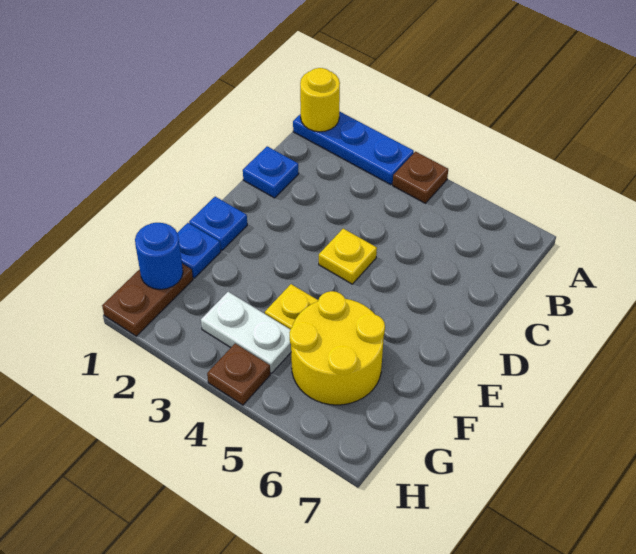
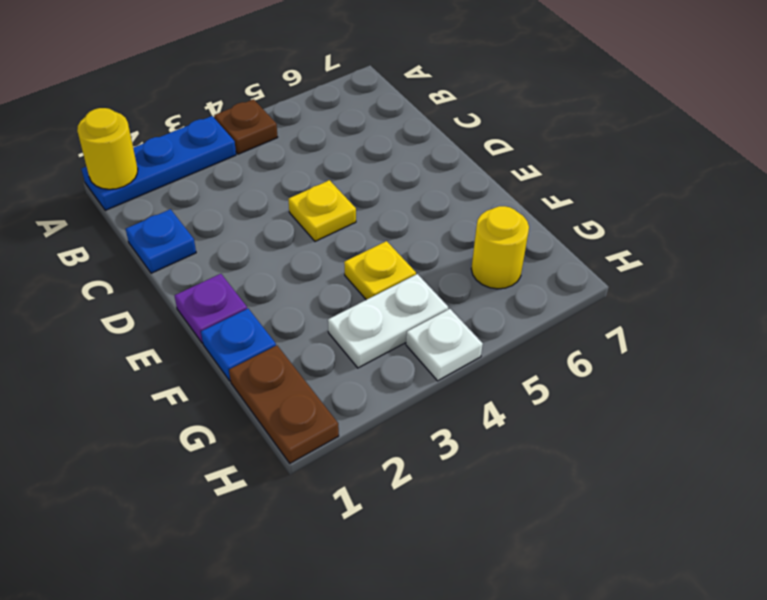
blue 1x1 plate [189,197,247,250] -> purple 1x1 plate [175,274,247,343]
yellow 2x2 round brick [290,291,385,405] -> yellow 1x1 round brick [471,206,529,289]
blue 1x1 round brick [135,223,183,289] -> none
brown 1x1 plate [207,344,270,405] -> white 1x1 plate [406,309,483,381]

